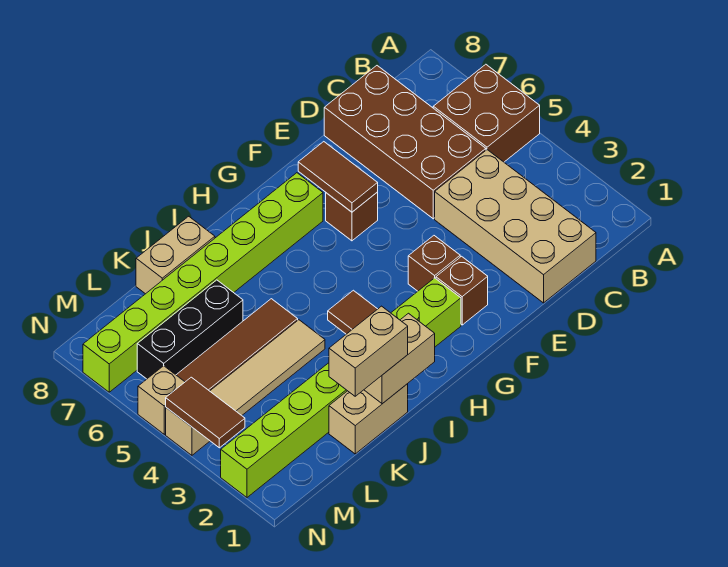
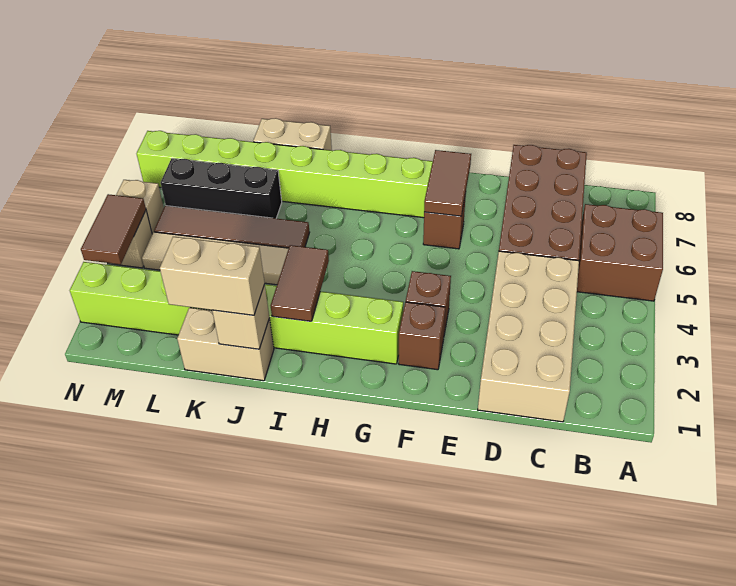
tan 1x2 brick [364,313,435,404] -> tan 1x1 brick [212,284,269,349]

